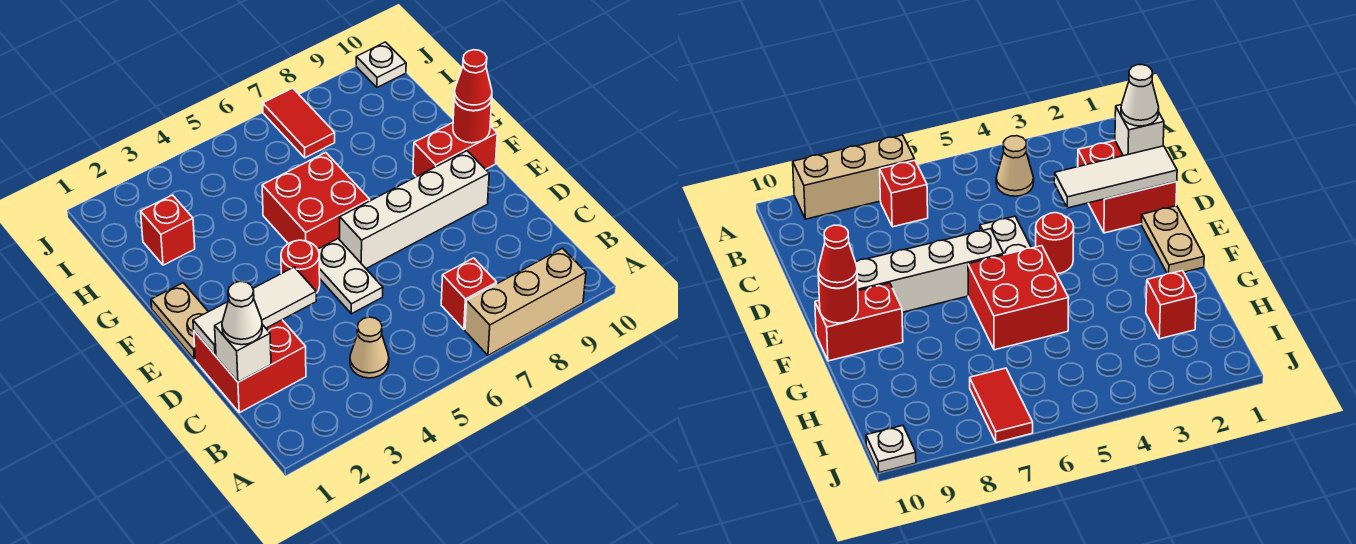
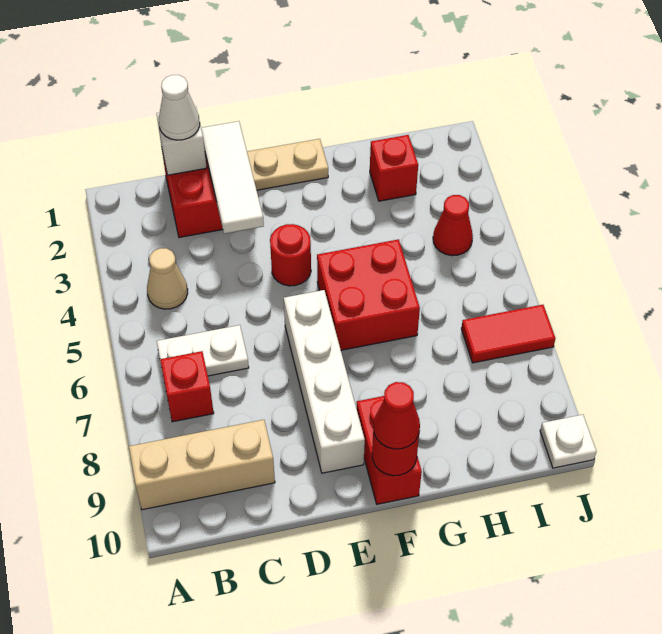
tan 1x3 brick [465,248,586,355] -> tan 1x3 brick turned to [129,420,275,510]
white 1x2 plate [318,239,383,314] -> white 1x2 plate moved to [157,325,249,376]
none -> red 1x1 cone [433,195,473,256]

